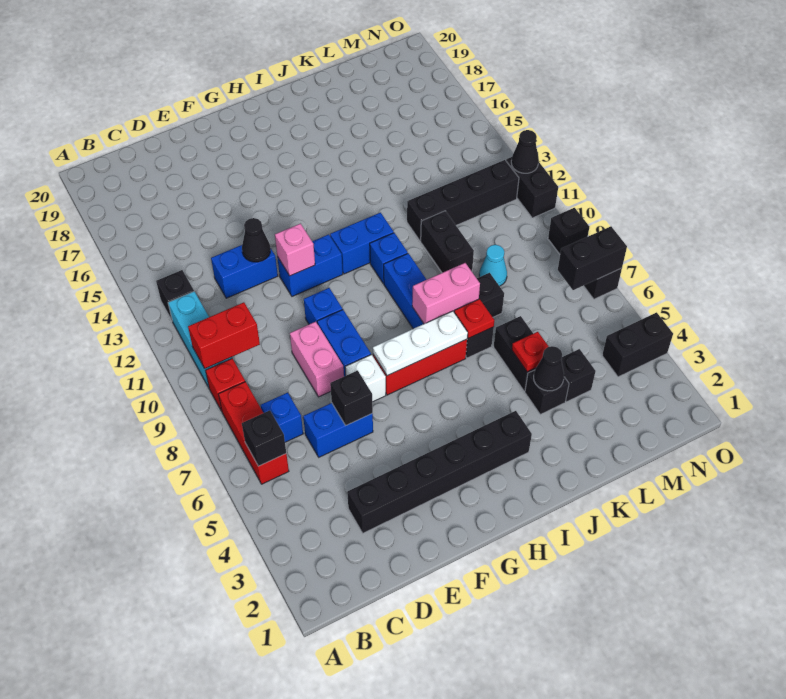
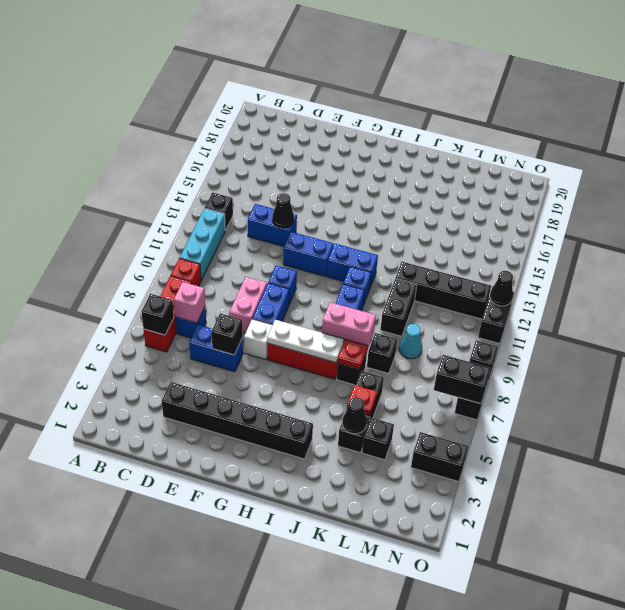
red 1x2 brick [188,302,260,369] -> none
pink 1x1 brick [275,224,315,276] -> pink 1x1 brick moved to [174,282,205,323]

